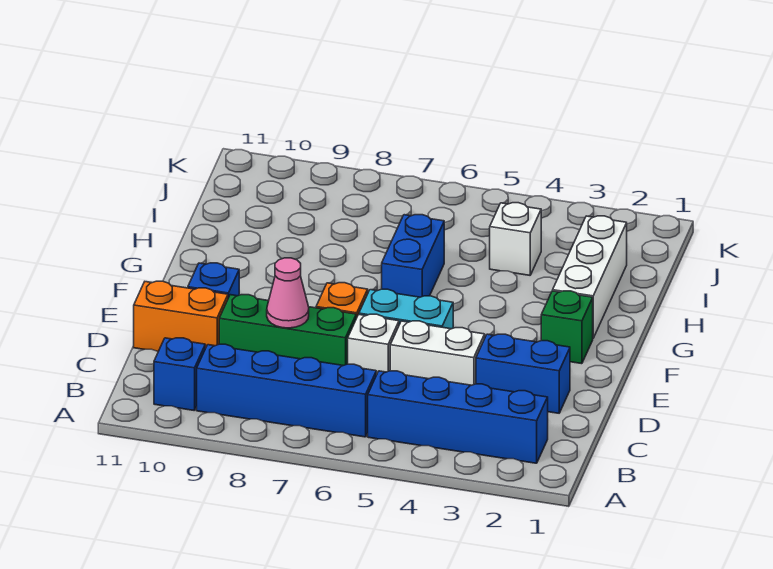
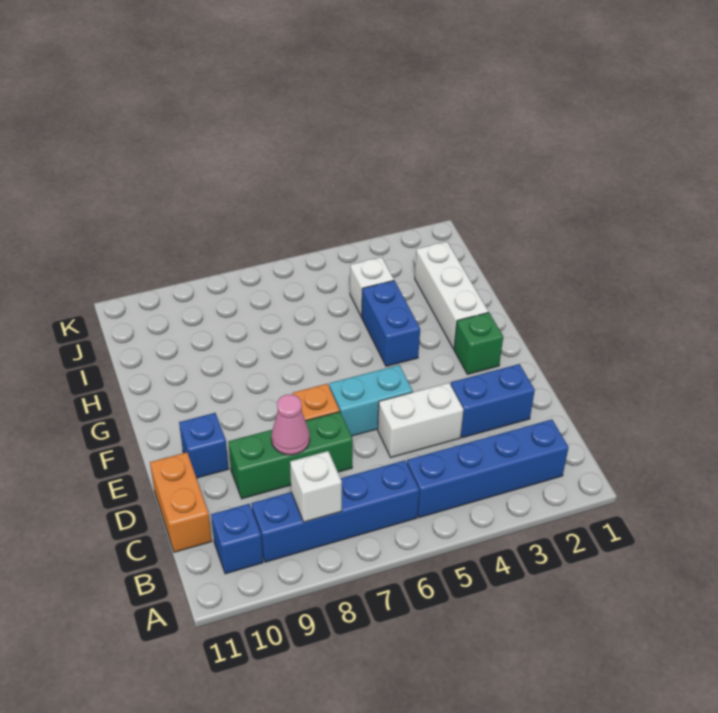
white 1x1 brick [348,314,399,375] -> white 1x1 brick moved to [290,451,342,522]
orange 1x2 brick [134,281,228,352] -> orange 1x2 brick turned to [150,452,212,552]
blue 1x2 brick [382,215,444,297] -> blue 1x2 brick moved to [362,281,420,366]

